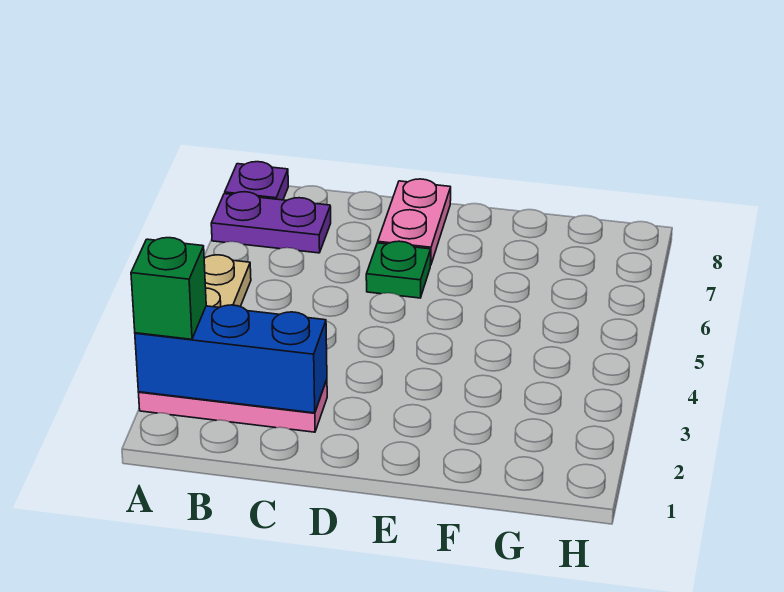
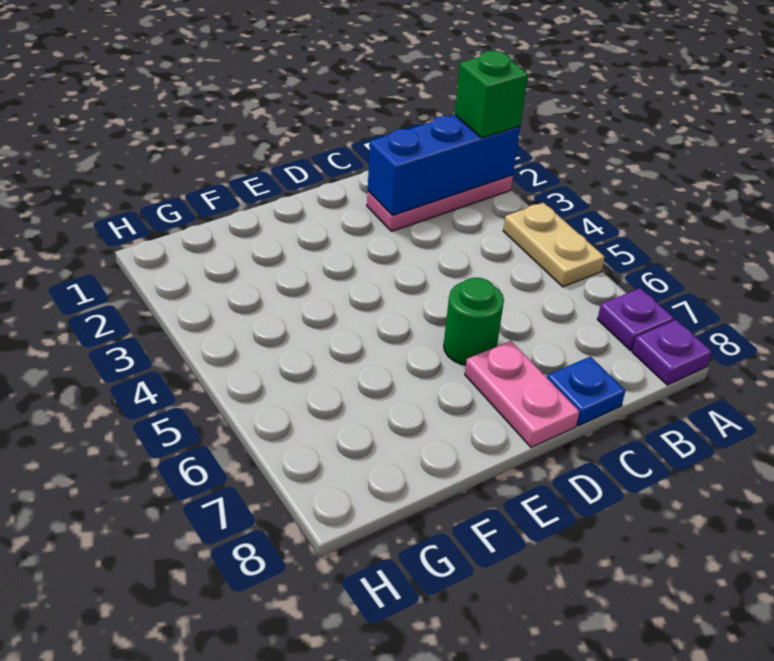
purple 1x2 plate [211,192,331,253] -> purple 1x1 plate [597,288,674,351]
none -> blue 1x1 plate [547,357,626,426]
green 1x1 plate [366,241,431,298] -> green 1x1 round brick [444,278,504,365]

